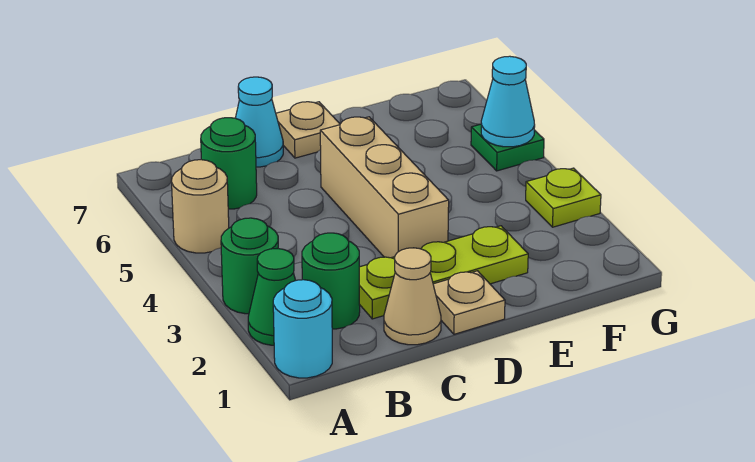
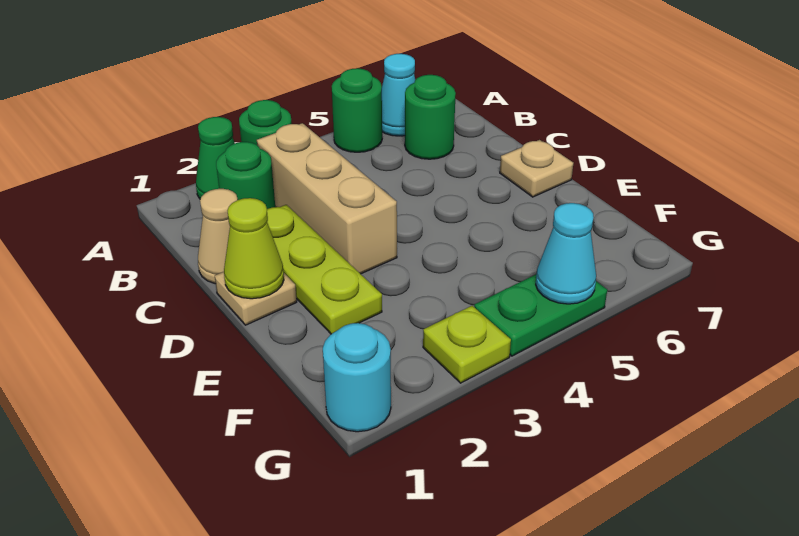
cyan 1x1 round brick [273,280,332,378] -> cyan 1x1 round brick moved to [323,323,391,432]
tan 1x1 round brick [172,160,229,253] -> green 1x1 round brick [332,68,382,152]
cyan 1x1 cone [236,77,283,167] -> cyan 1x1 cone moved to [382,54,415,136]
none -> lime 1x1 cone [224,198,284,299]
tan 1x3 brick [320,117,449,258] -> tan 1x3 brick turned to [257,123,397,274]
green 1x1 plate [471,124,544,171] -> green 1x2 plate [474,274,607,356]

